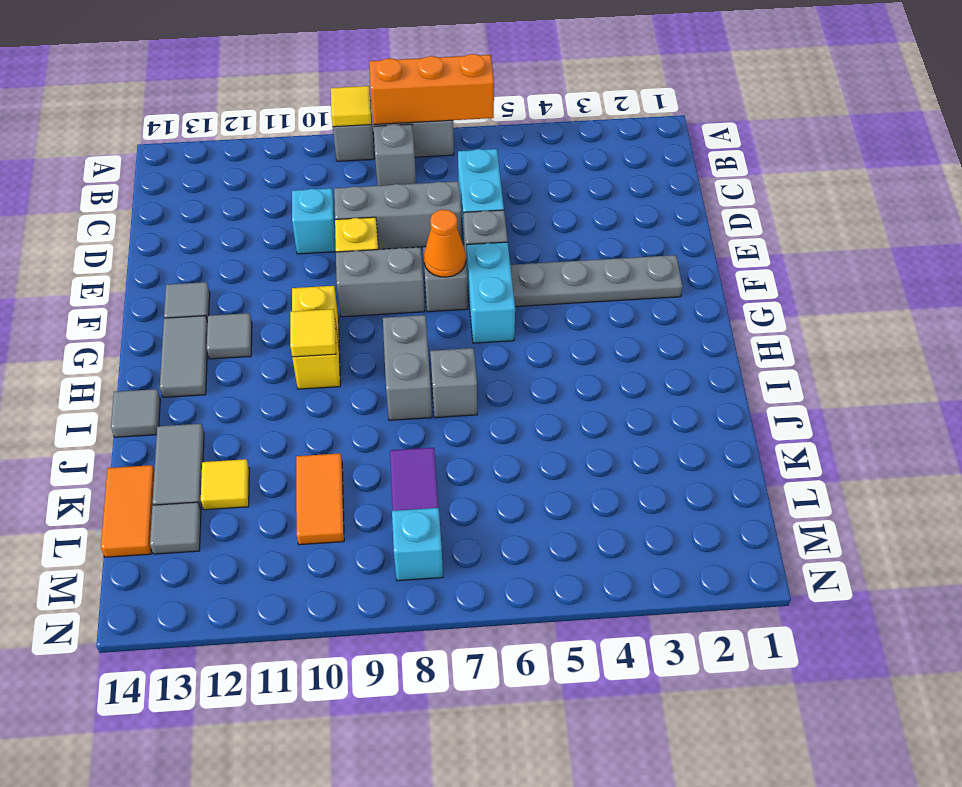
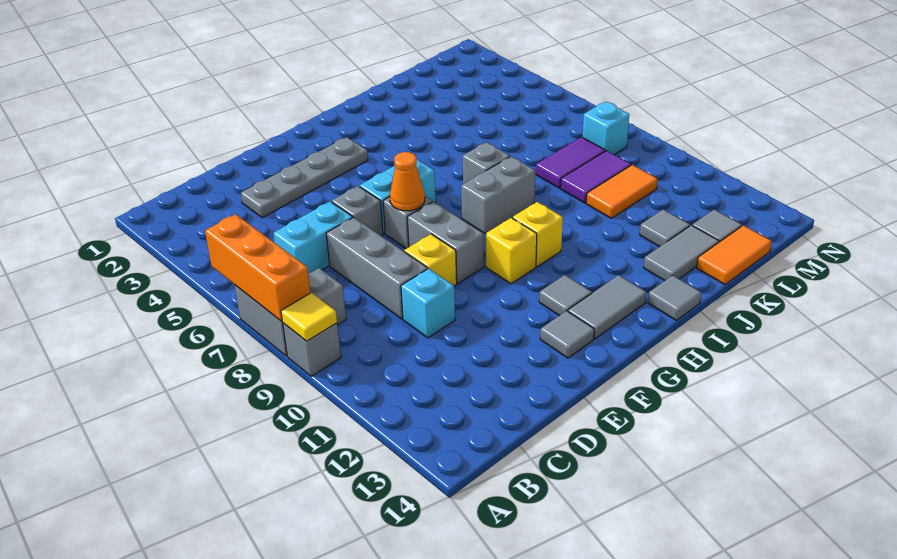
grey 1x4 plate [510,255,682,307] -> grey 1x4 plate turned to [241,137,368,218]
yellow 1x1 tile [290,309,336,357] -> none
none -> purple 1x2 tile [561,151,631,203]
yellow 1x1 tile [201,459,249,510] -> grey 1x1 tile [640,209,690,247]

